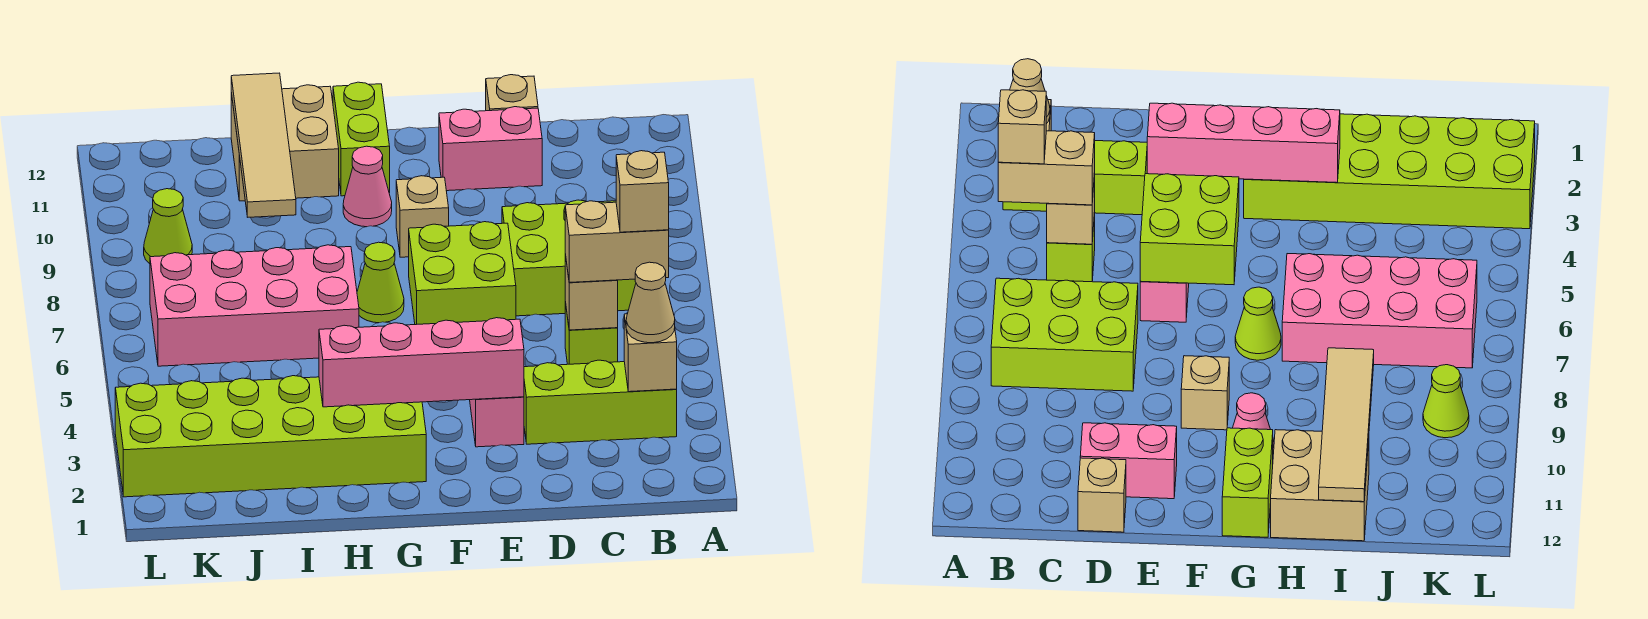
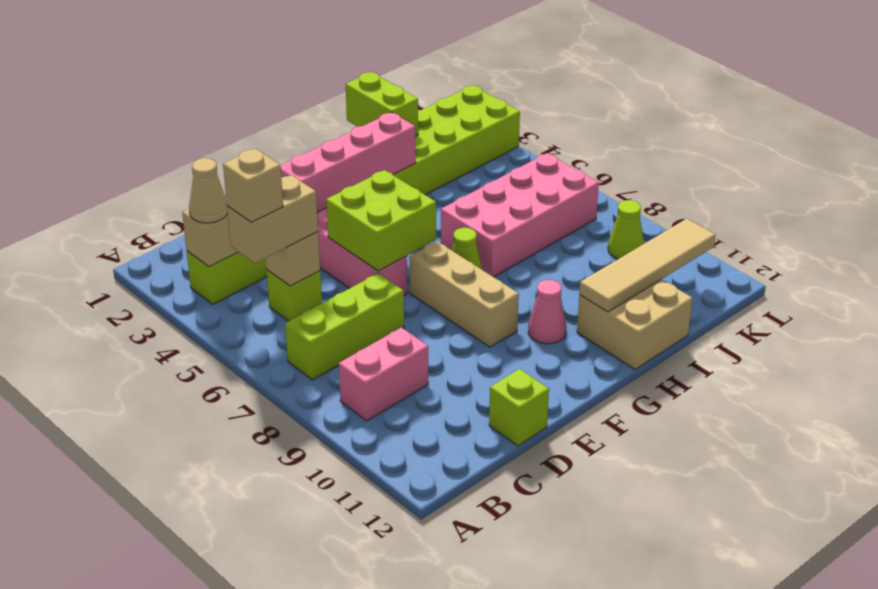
lime 2x3 brick [502,200,636,316] -> lime 1x3 brick [285,273,404,380]
pink 1x2 brick [439,107,542,191] -> pink 1x2 brick moved to [339,327,428,421]
tan 1x1 brick [486,75,538,111] -> lime 1x1 brick [489,369,549,446]
tan 1x1 brick [396,176,449,257] -> tan 1x3 brick [409,241,519,347]
lime 1x2 brick [333,82,390,196] -> lime 1x2 brick moved to [346,72,418,137]
tan 1x4 tile [231,73,296,217] -> tan 1x4 tile turned to [579,219,715,312]

